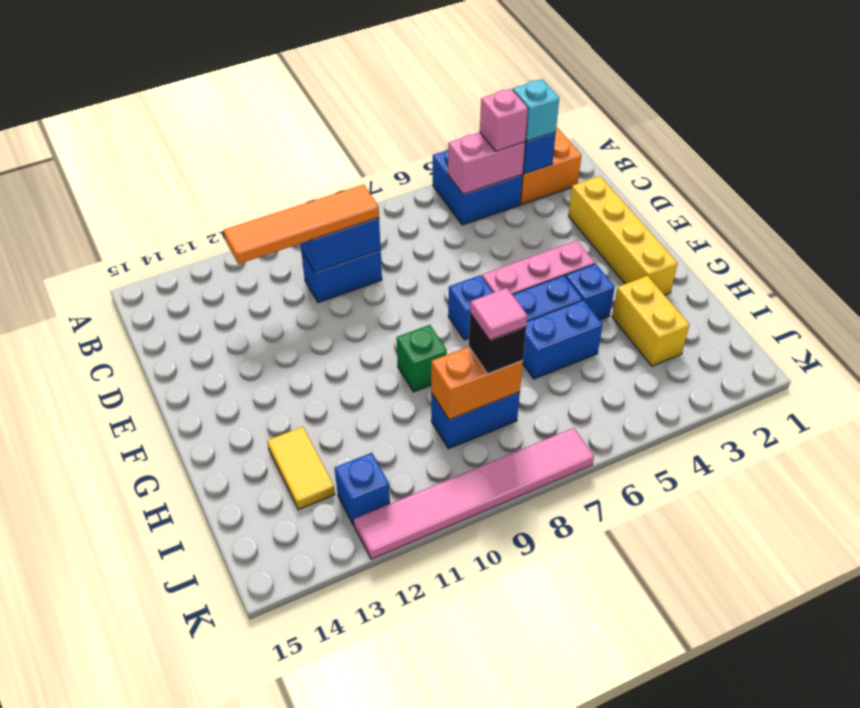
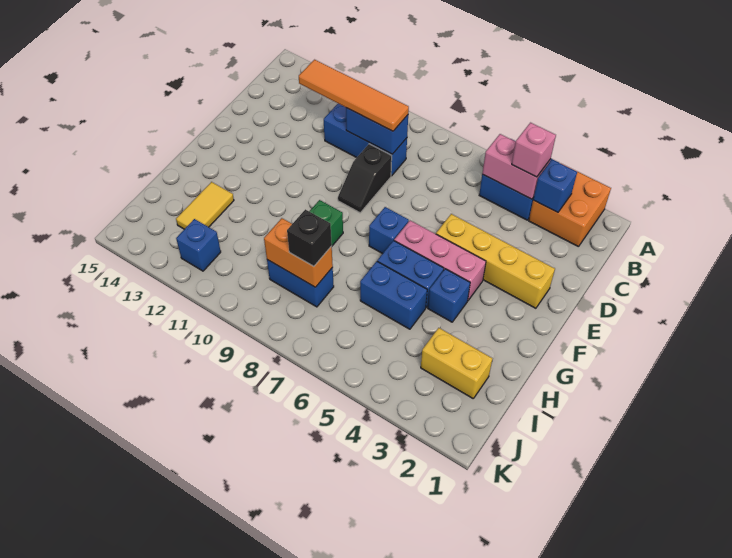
cyan 1x1 brick [513,79,559,141] -> none
blue 1x2 brick [301,250,382,303] -> blue 1x3 brick [324,104,407,176]
yellow 1x4 brick [568,176,678,295] -> yellow 1x4 brick turned to [436,214,555,308]
none -> black 1x2 slope [338,144,392,213]
yellow 1x2 brick [612,276,689,366] -> yellow 1x2 brick turned to [421,328,493,398]
pink 1x1 tile [470,288,527,340] -> none
pink 1x6 tile [354,428,594,560] -> none

